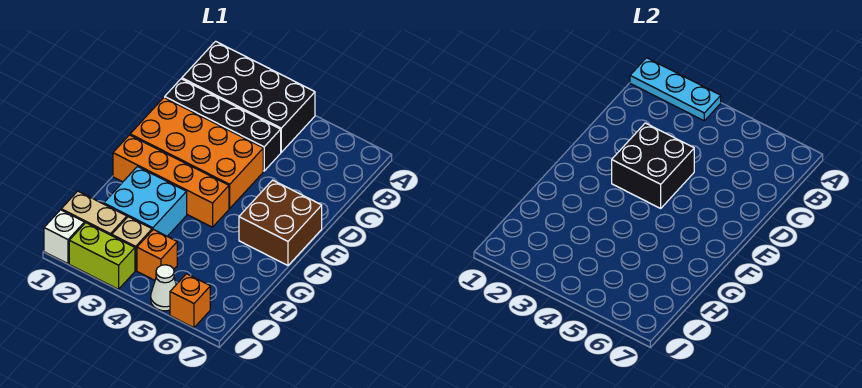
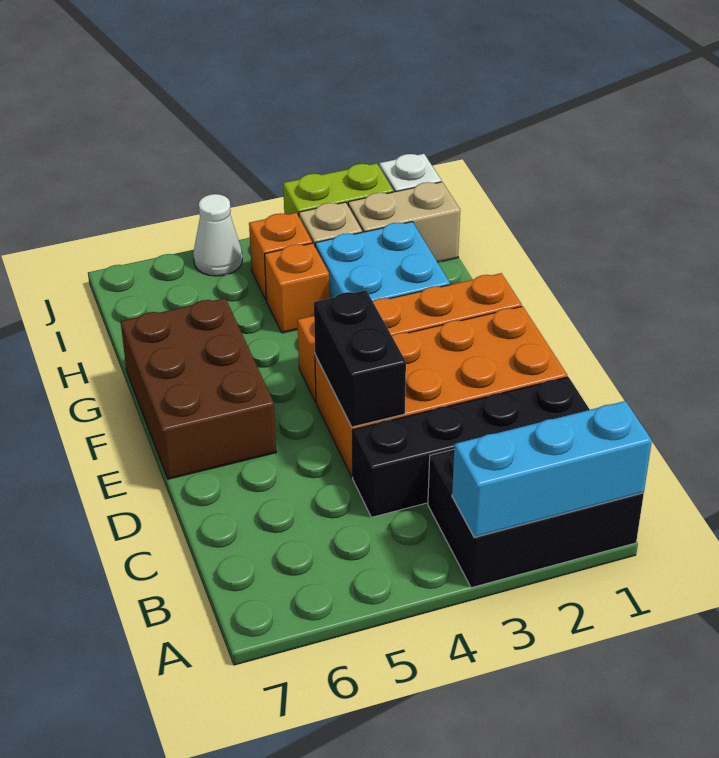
black 2x4 brick [182,41,315,152] -> black 2x3 brick [428,449,644,588]
cyan 1x3 plate [630,58,721,121] -> cyan 1x3 brick [452,401,652,537]
black 2x2 brick [612,123,694,208] -> black 1x2 brick [314,290,406,427]
brown 2x2 brick [239,180,322,265] -> brown 2x3 brick [121,298,276,479]
orange 1x1 brick [170,274,210,328] -> orange 1x1 brick moved to [265,243,329,333]

